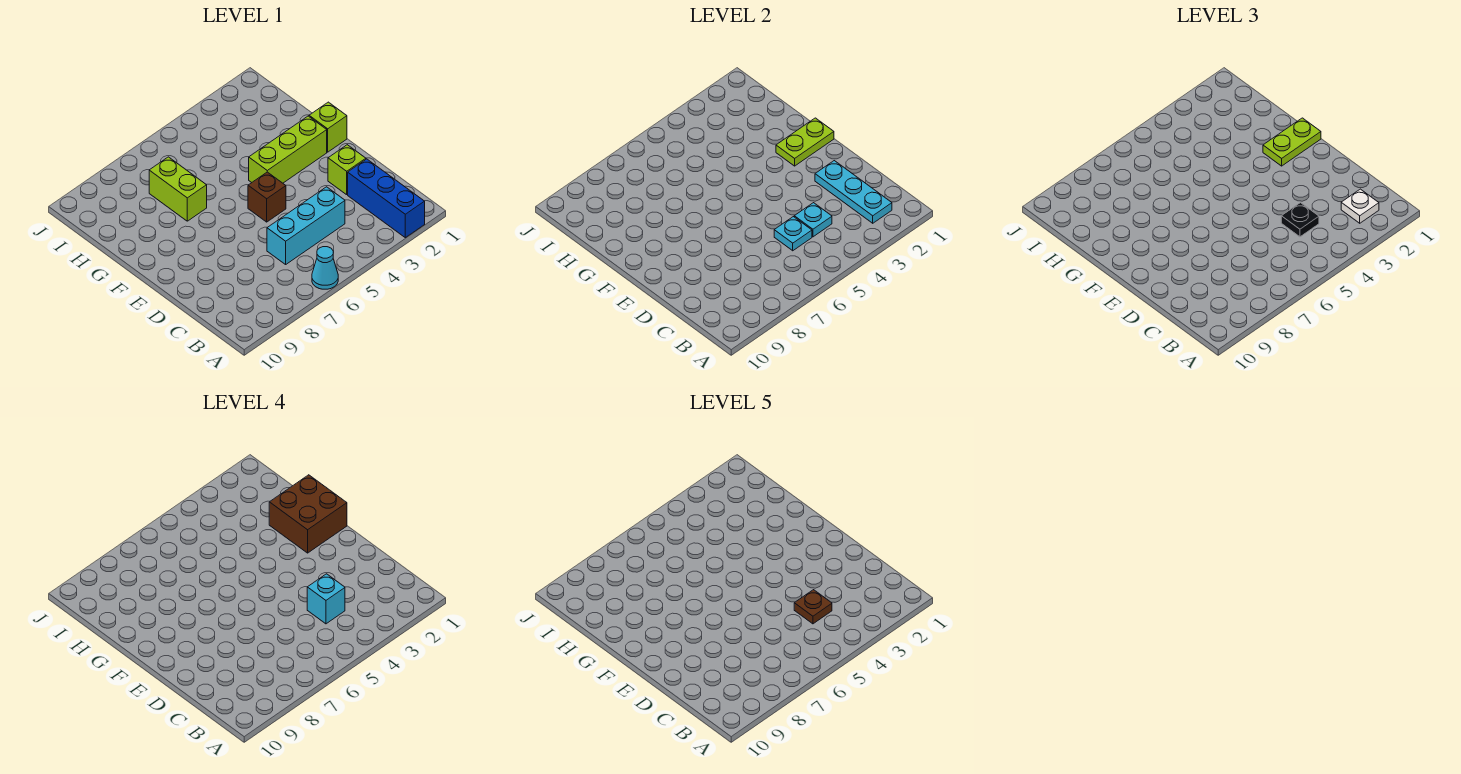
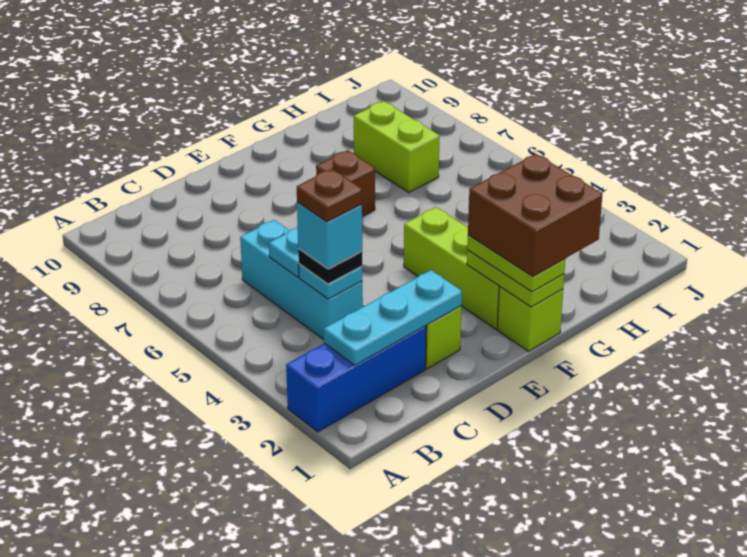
cyan 1x1 cone [312,247,338,289] -> none
white 1x1 plate [1341,189,1379,223] -> none
brown 1x1 brick [248,172,286,222] -> brown 1x1 brick moved to [316,150,375,216]
lime 1x2 brick [149,157,207,221] -> lime 1x2 brick turned to [354,101,440,192]

